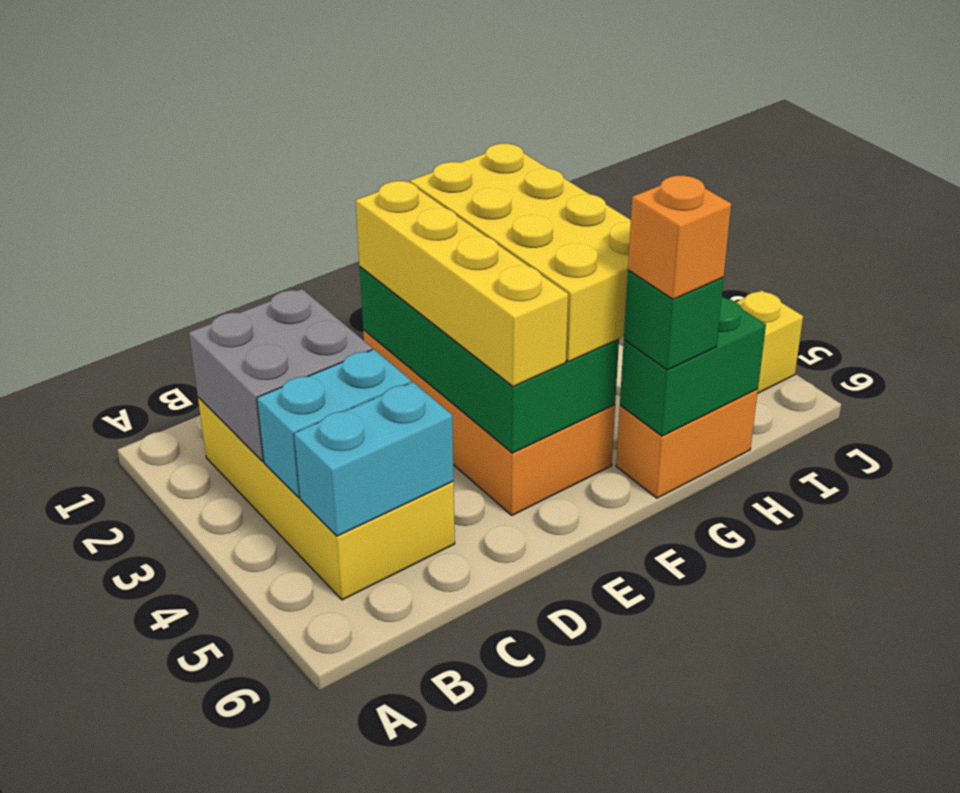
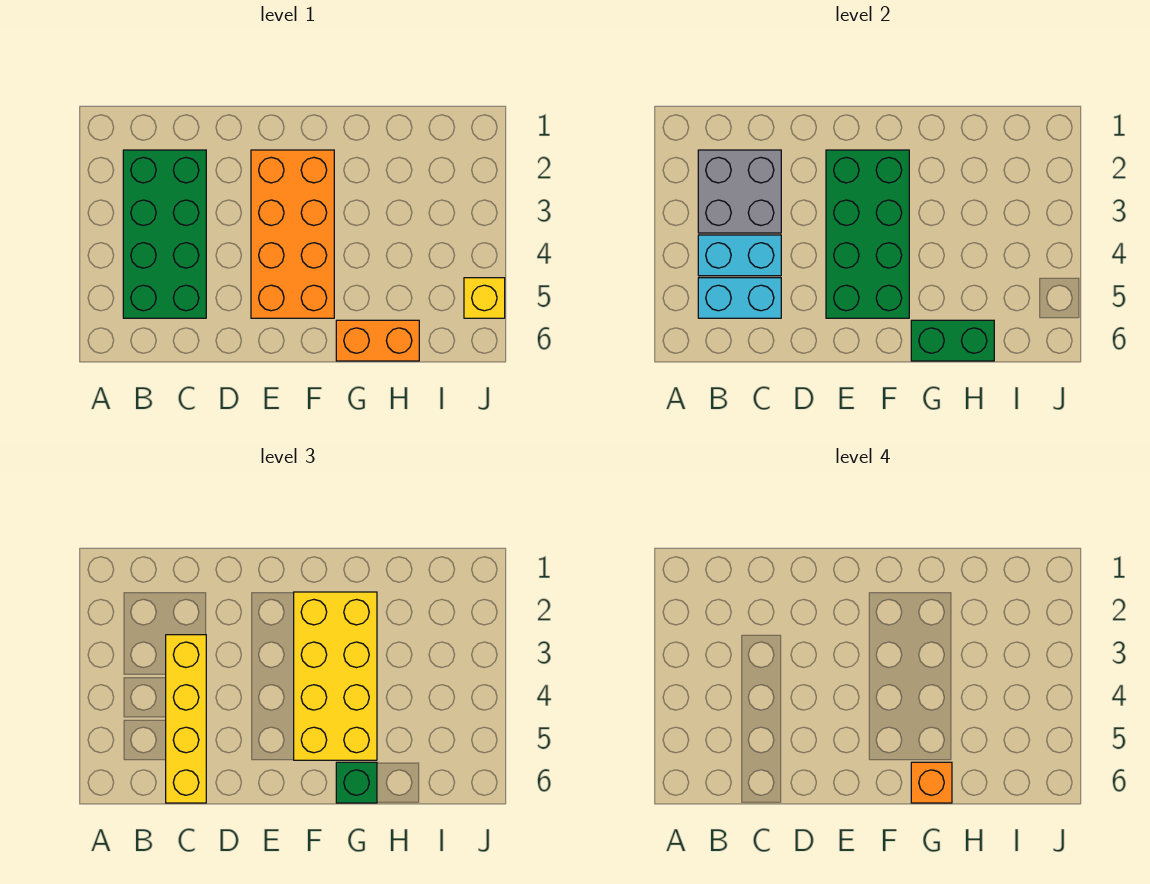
yellow 2x4 brick [198,397,455,600] -> green 2x4 brick [123,150,206,318]
yellow 1x4 brick [356,181,568,387] -> yellow 1x4 brick moved to [166,635,206,803]

